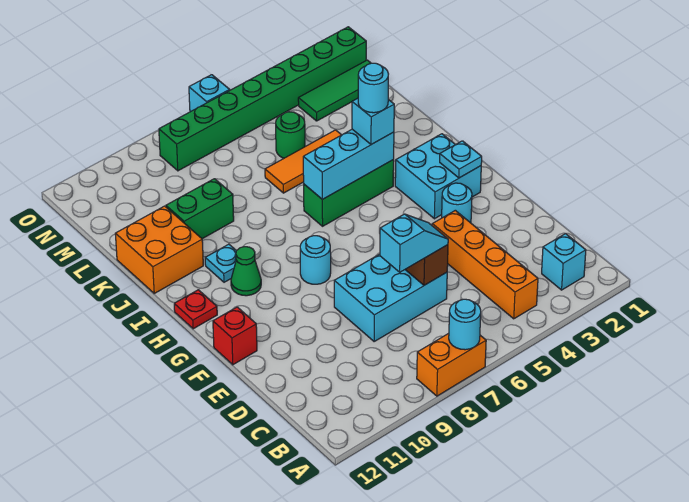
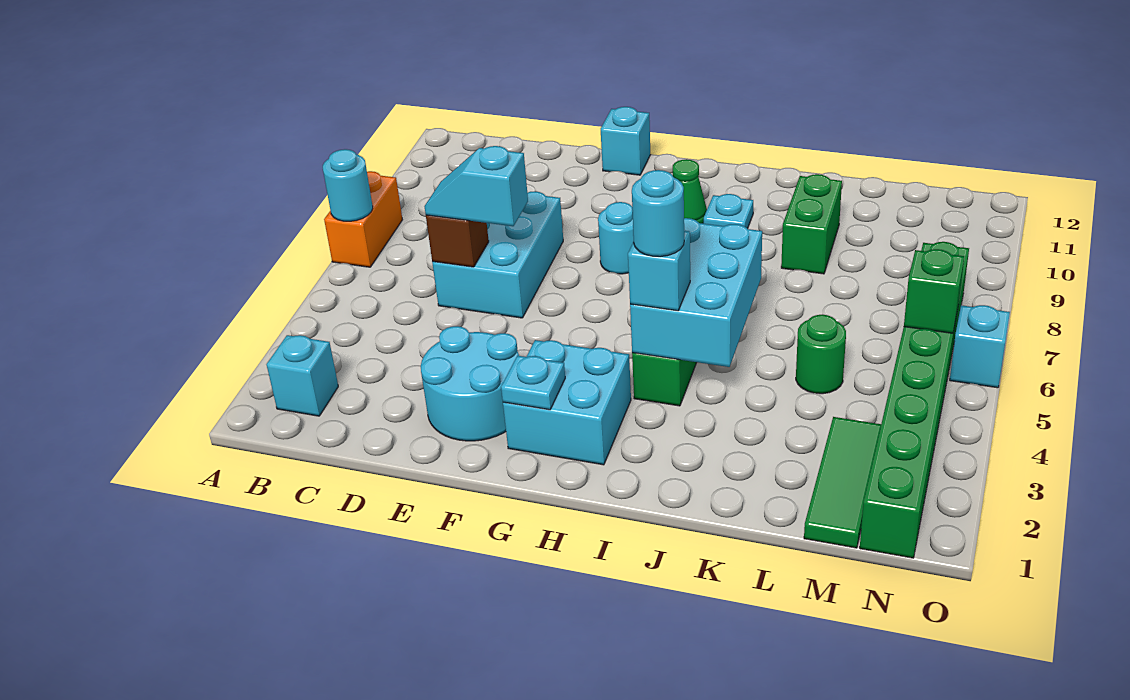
orange 1x4 brick [432,210,538,319] -> none
cyan 1x2 slope [380,214,448,272] -> cyan 1x2 slope turned to [424,146,528,226]
cyan 1x1 round brick [442,183,472,223] -> cyan 2x2 round brick [421,326,519,441]
red 1x1 brick [213,307,257,365] -> cyan 1x1 brick [601,107,651,175]
red 1x1 plate [174,290,217,329] -> none
cyan 1x3 brick [303,129,394,199] -> cyan 2x3 brick [630,218,762,367]
orange 2x2 brick [115,206,203,293] -> none
orange 1x3 tile [265,130,341,193] -> none
none -> green 1x1 brick [904,249,964,333]

